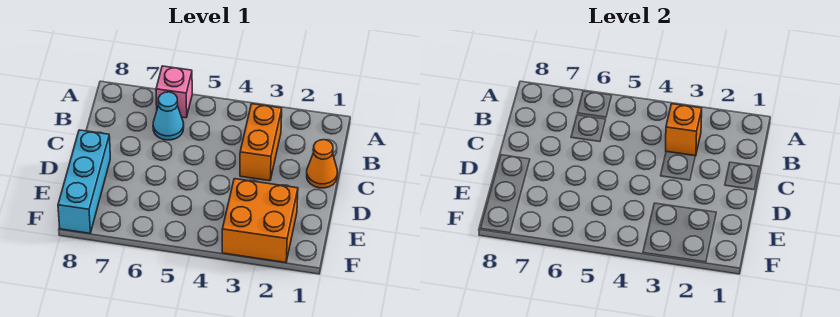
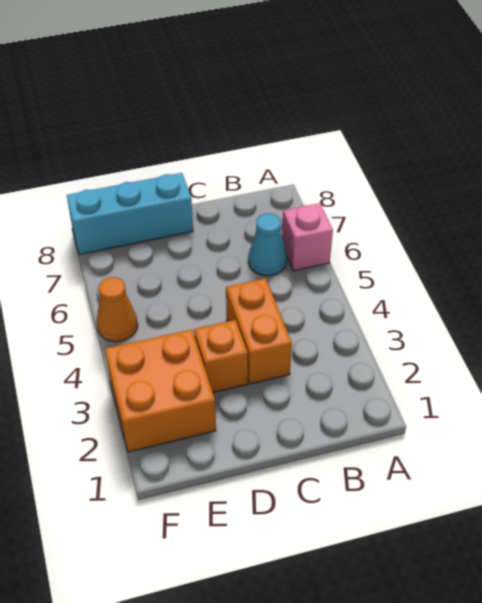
orange 1x2 brick [240,104,282,181] -> orange 1x2 brick turned to [226,278,292,384]
orange 1x1 brick [666,104,702,156] -> orange 1x1 brick moved to [194,320,248,393]
orange 1x1 cone [307,140,337,188] -> orange 1x1 cone moved to [97,277,138,342]

